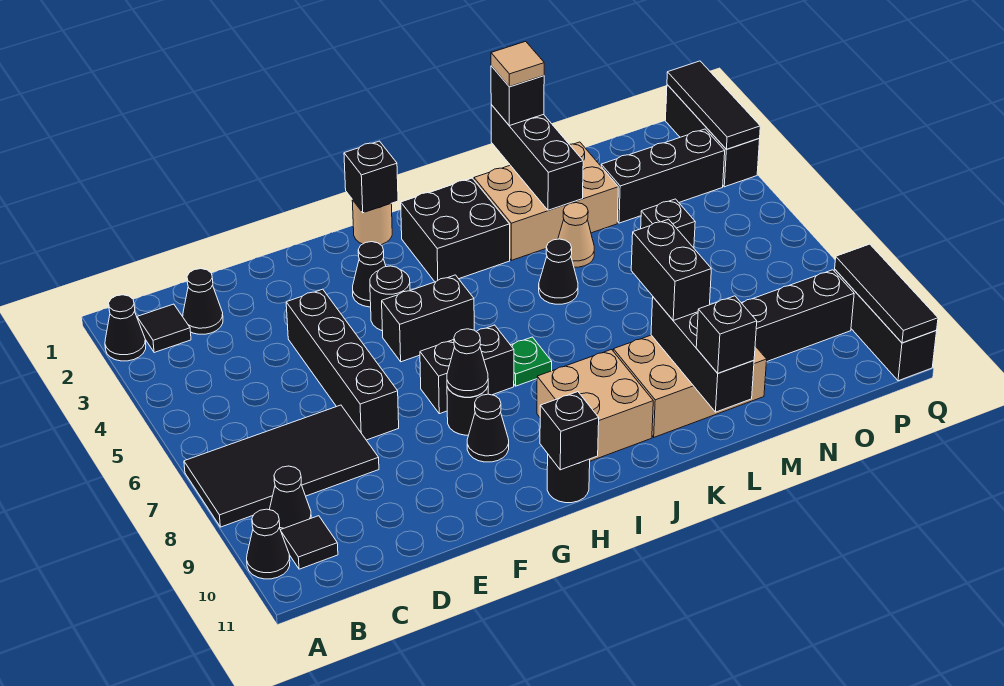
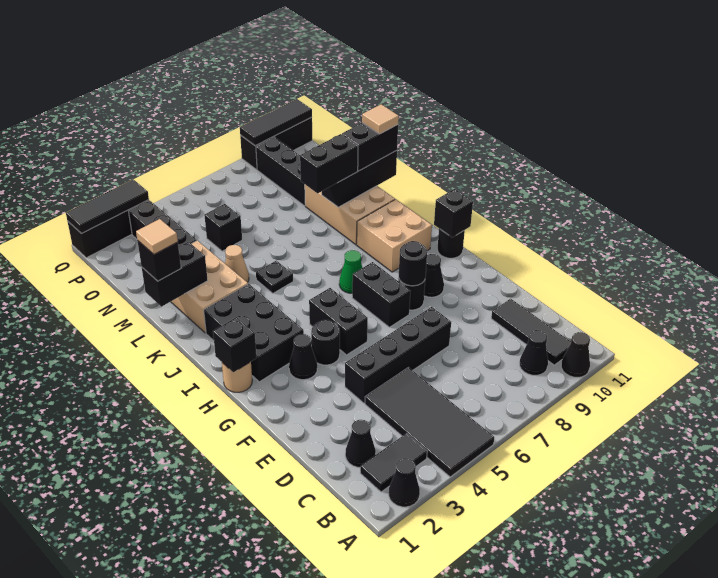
black 2x4 tile [184,405,379,527] -> black 2x4 tile moved to [365,368,494,477]
black 1x1 tile [137,304,191,353] -> black 1x2 tile [360,433,427,492]
black 1x1 tile [281,516,338,569] -> black 1x3 tile [491,299,571,365]
black 1x1 cone [447,329,488,397] -> black 1x1 round brick [399,241,427,286]
black 2x2 brick [401,178,510,282] -> black 2x3 brick [204,284,304,382]
green 1x1 plate [511,337,552,386] -> green 1x1 cone [339,250,362,293]
black 1x1 cone [539,239,578,304] -> black 1x1 plate [256,261,293,293]
black 1x3 brick [491,105,583,210] -> black 1x2 brick [142,242,208,307]
black 1x1 brick [696,296,757,373] -> black 1x2 brick [342,123,398,171]
none -> tan 1x1 tile [362,104,399,134]

